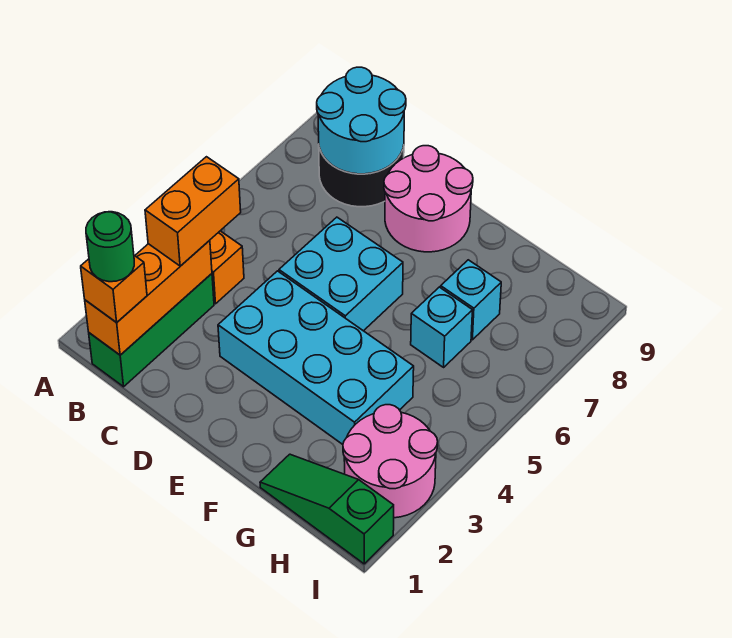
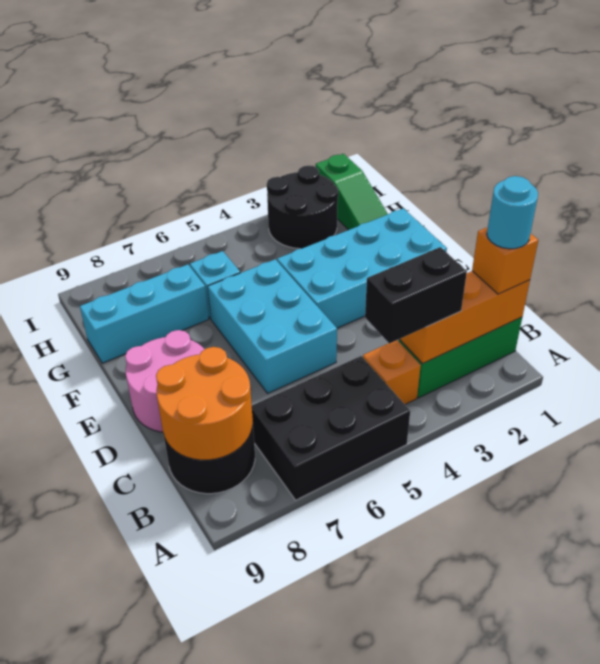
none -> black 2x3 brick [252,356,410,500]
green 1x1 round brick [86,212,134,282] -> cyan 1x1 round brick [487,176,538,249]
orange 1x2 brick [145,157,241,266] -> black 1x2 brick [365,247,467,343]
cyan 2x2 round brick [317,67,406,174] -> orange 2x2 round brick [156,347,253,460]
cyan 2x4 brick [218,271,414,444] -> cyan 2x4 brick turned to [277,208,447,328]
cyan 2x2 brick [279,217,403,331] -> cyan 2x3 brick [208,259,337,393]
cyan 1x1 brick [441,260,501,340] -> cyan 1x3 brick [80,264,209,363]
pink 2x2 round brick [343,405,438,518] -> black 2x2 round brick [267,166,338,249]

